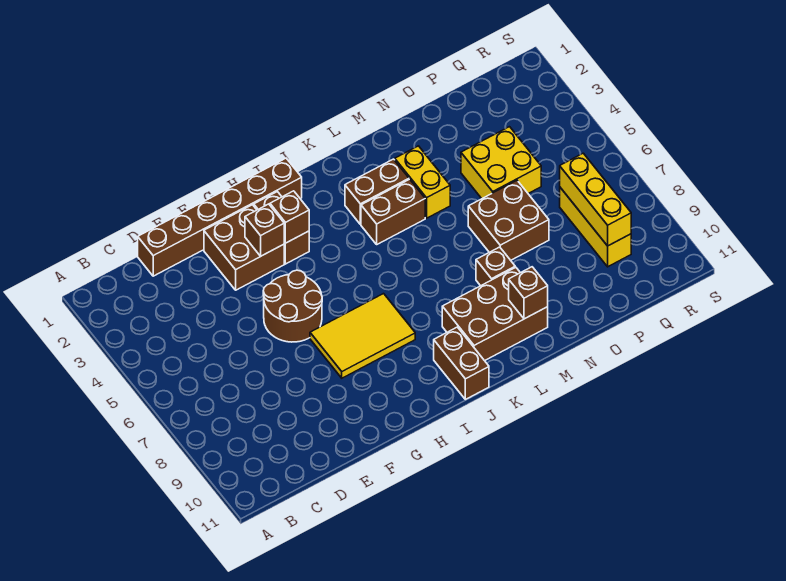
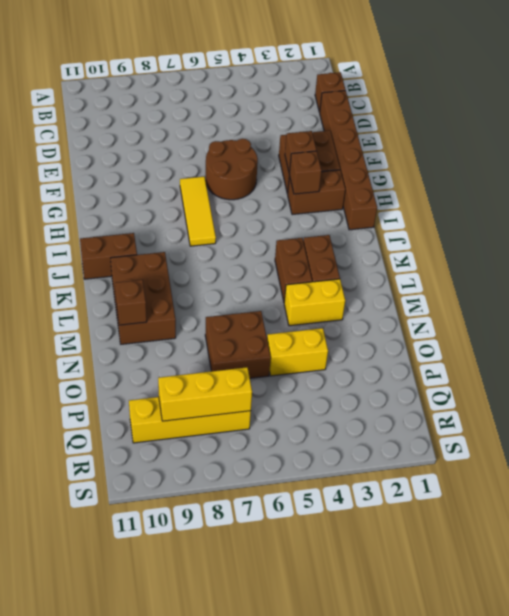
yellow 2x3 tile [310,294,415,378] -> yellow 1x3 tile [180,177,216,246]
brown 1x1 brick [476,247,515,286] -> brown 1x1 brick moved to [315,72,345,112]
yellow 2x2 brick [461,127,541,199] -> yellow 1x2 brick [267,328,328,376]
yellow 1x3 brick [560,188,631,267] -> yellow 1x4 brick [129,397,251,443]

